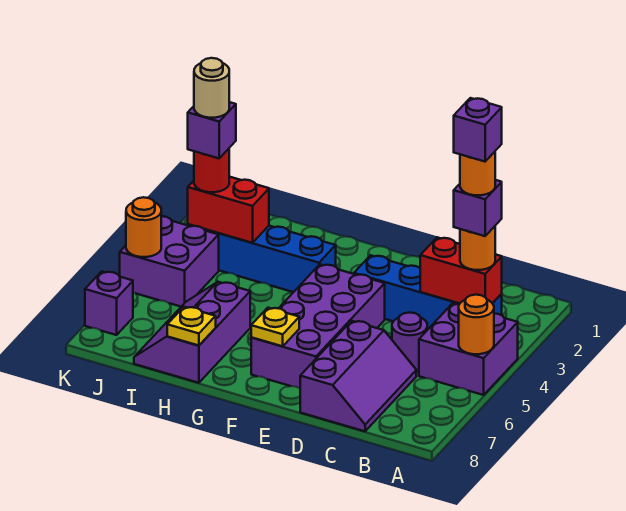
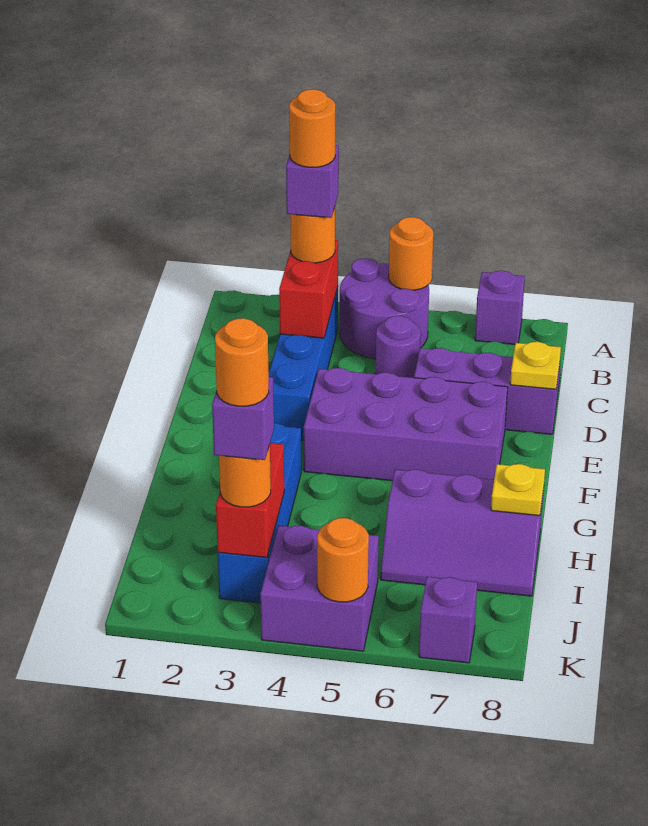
purple 2x2 brick [419,303,518,395] -> purple 2x2 round brick [340,258,429,359]
purple 1x1 brick [454,98,502,162] -> purple 1x1 brick moved to [475,271,525,344]
yellow 1x1 plate [251,308,299,346] -> yellow 1x1 plate moved to [510,342,561,389]
red 1x1 round brick [194,149,229,192] -> orange 1x1 round brick [219,444,271,507]
tan 1x1 round brick [194,58,229,118] -> orange 1x1 round brick [215,318,269,406]

